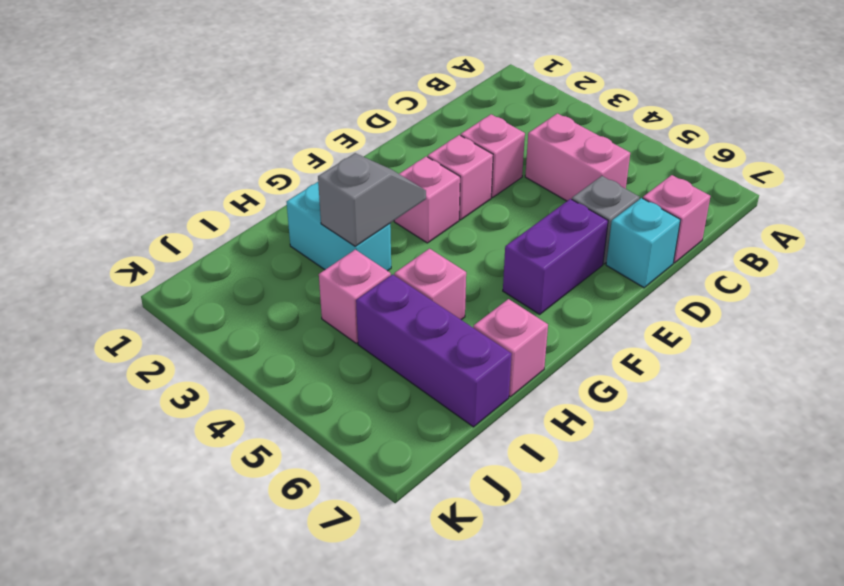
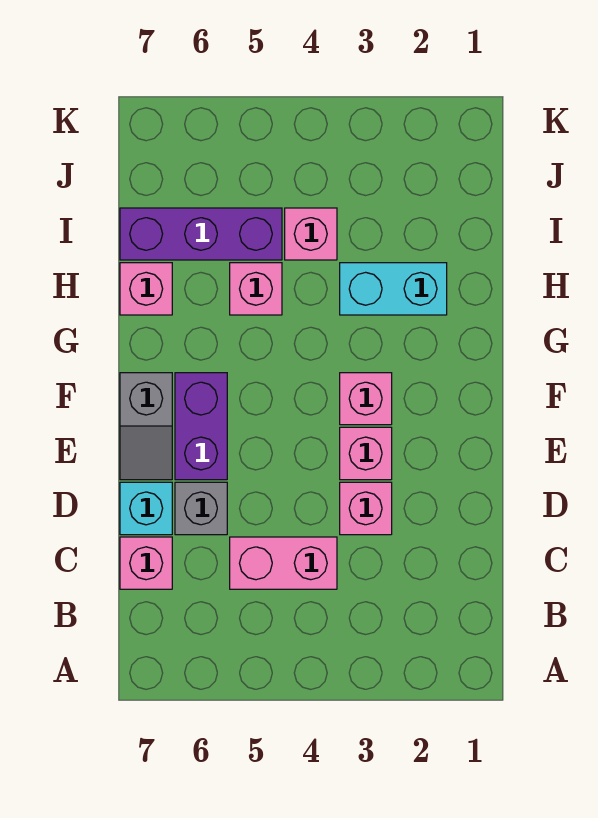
grey 1x2 slope [318,153,426,246] -> grey 1x2 slope moved to [120,373,172,480]

